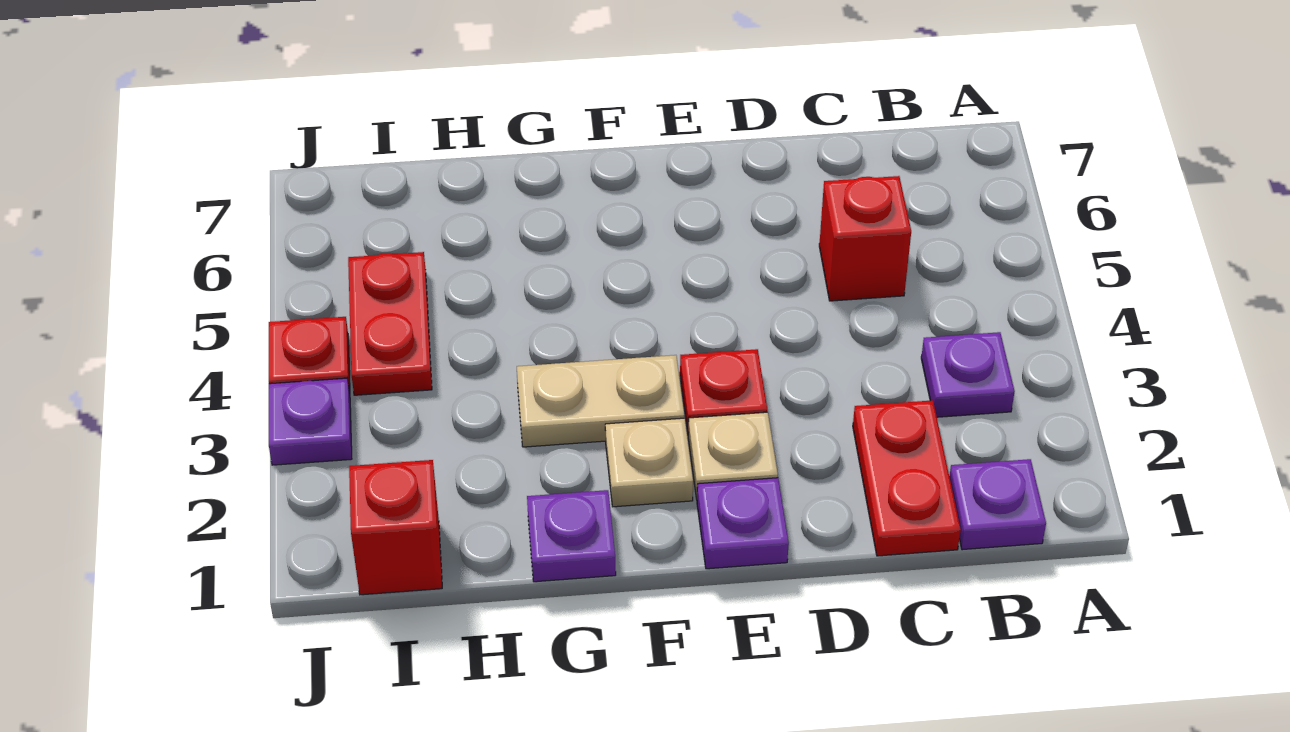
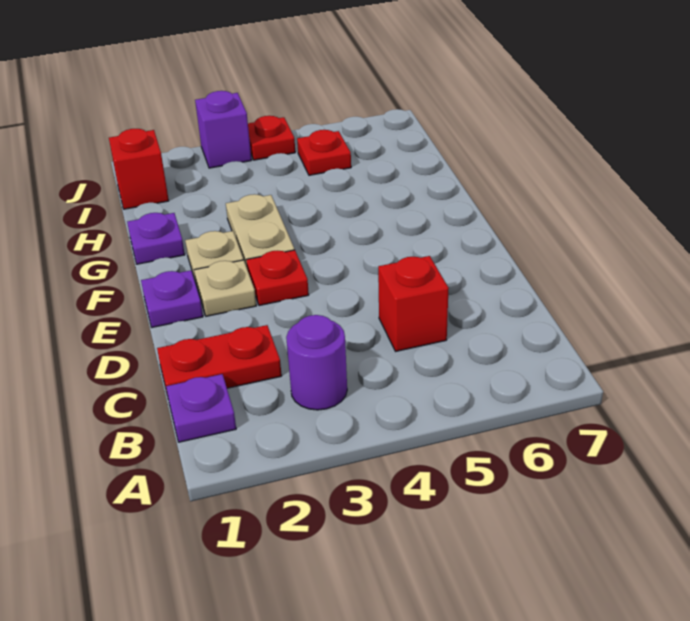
purple 1x1 plate [921,332,1015,417] -> purple 1x1 round brick [286,315,347,410]
red 1x2 plate [348,252,432,395] -> red 1x1 plate [297,130,351,175]
purple 1x1 plate [269,378,352,465] -> purple 1x1 brick [195,91,251,168]

